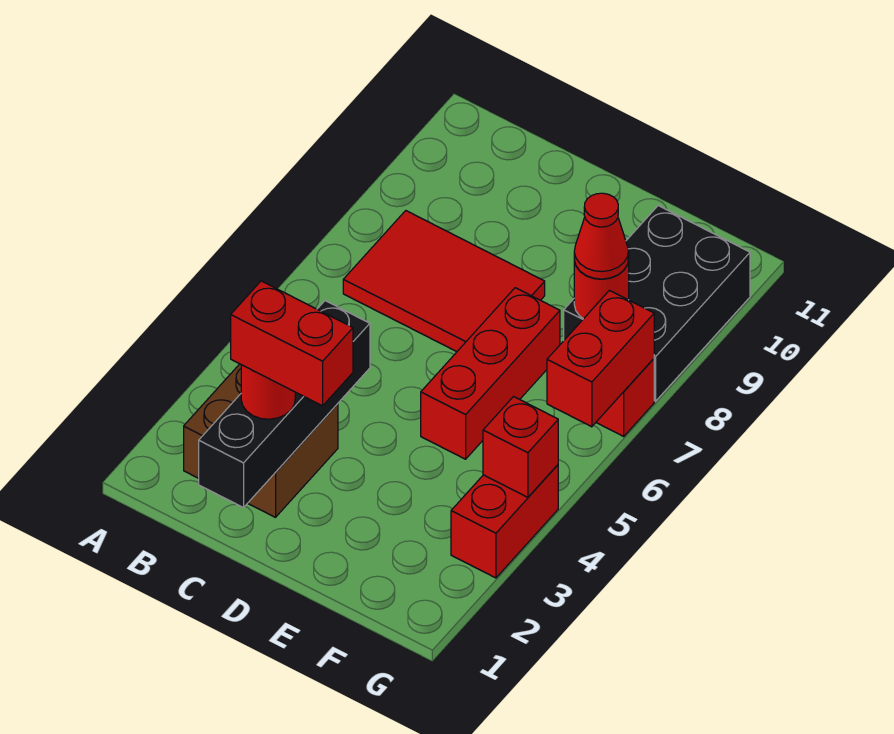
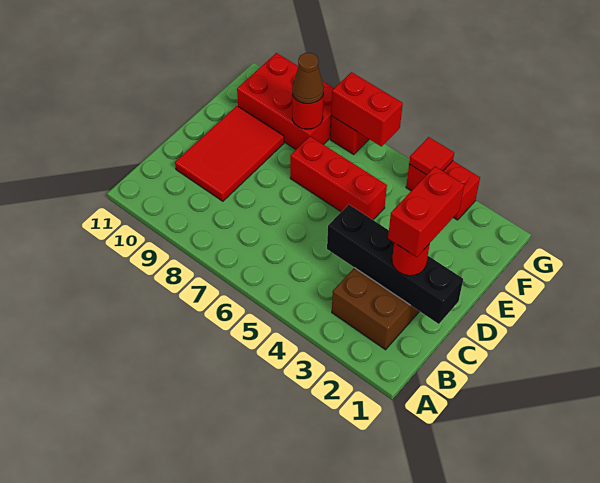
red 2x3 tile [343,211,545,352] -> red 2x3 tile moved to [175,106,284,201]
black 2x3 brick [564,206,750,401] -> red 2x3 brick [237,53,334,149]
red 1x1 cone [574,193,629,279] -> brown 1x1 cone [292,53,324,104]
red 1x1 brick [483,397,558,497] -> red 1x1 tile [409,137,454,175]

